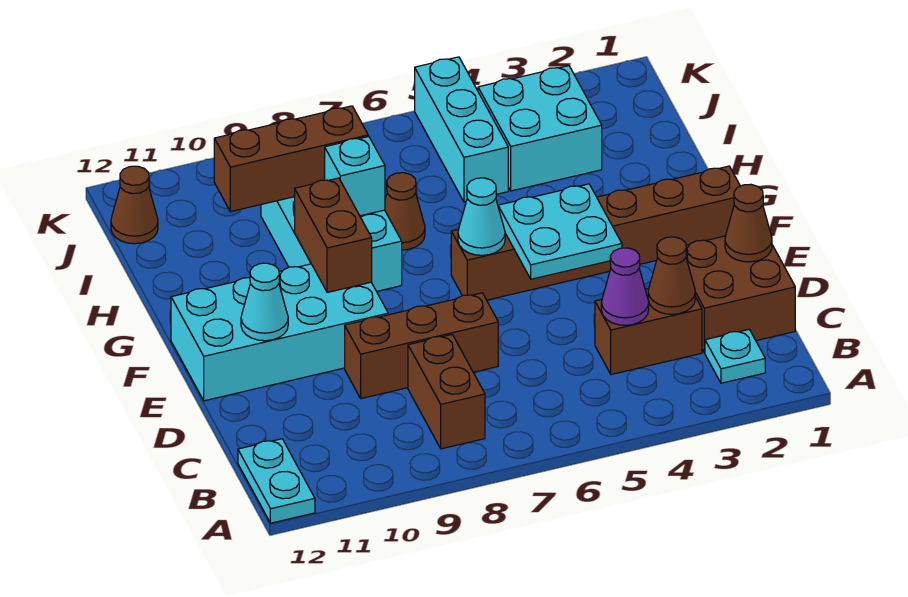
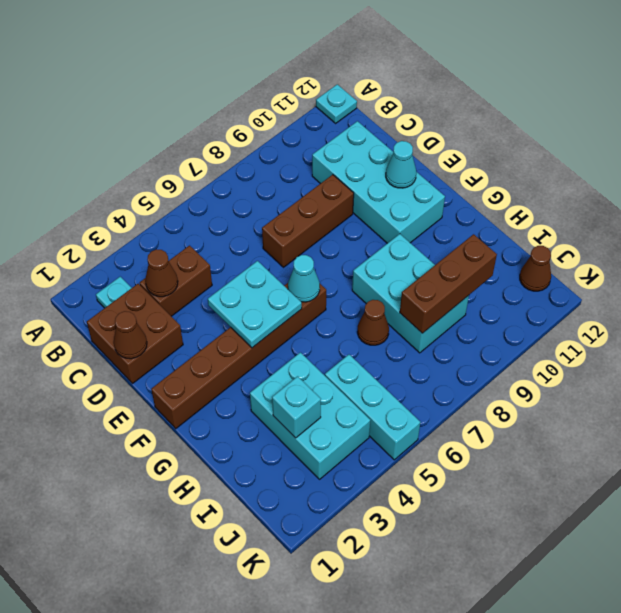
cyan 1x2 plate [238,439,315,523] -> cyan 1x1 plate [316,84,357,123]
brown 1x2 brick [408,335,485,449] -> none
purple 1x1 cone [601,248,649,325] -> none
cyan 2x4 brick [171,264,388,401] -> cyan 2x4 brick turned to [312,121,445,243]
brown 1x2 brick [295,178,372,292] -> none
cyan 1x1 brick [325,136,385,216] -> cyan 1x1 brick moved to [272,376,321,438]
cyan 2x2 brick [478,66,602,191] -> cyan 2x3 brick [250,352,370,479]

